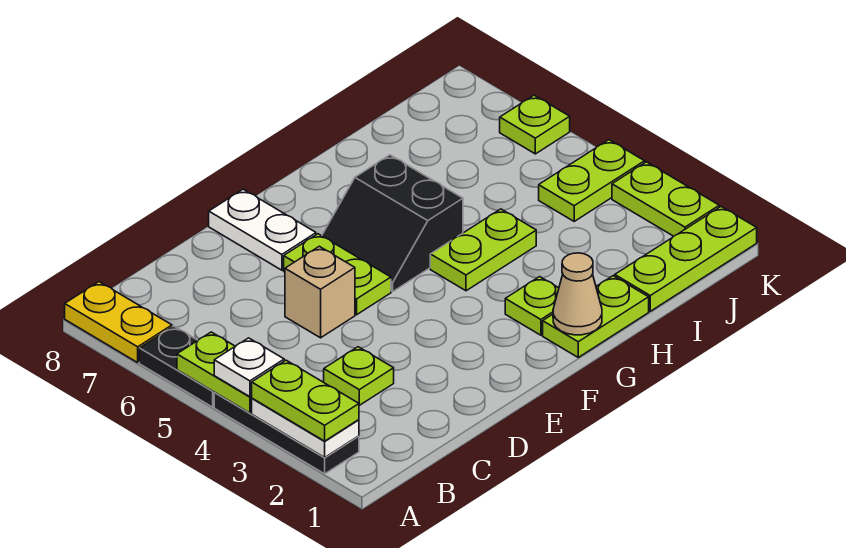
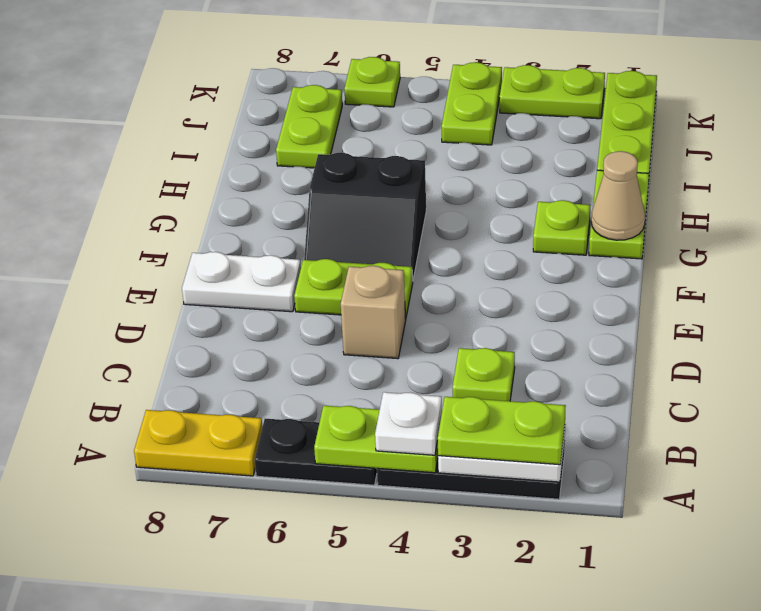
lime 1x2 plate [430,209,536,291] -> lime 1x2 plate moved to [276,85,342,168]

